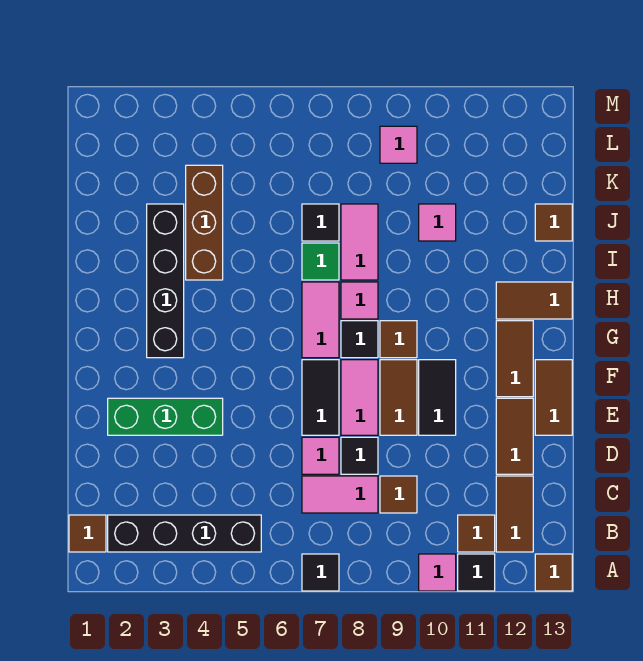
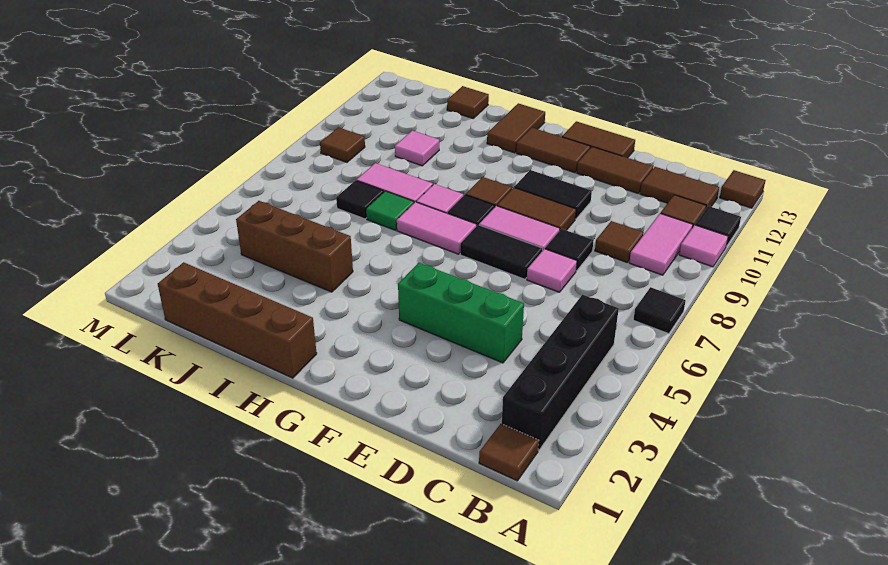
pink 1x2 tile [302,476,378,513] -> pink 1x2 tile moved to [629,213,693,275]
green 1x3 brick [108,398,223,435] -> green 1x3 brick turned to [398,263,524,363]
black 1x4 brick [147,204,184,358] -> none
none -> brown 1x4 brick [158,262,317,378]
pink 1x1 tile [380,126,417,163] -> brown 1x1 tile [320,127,365,162]

